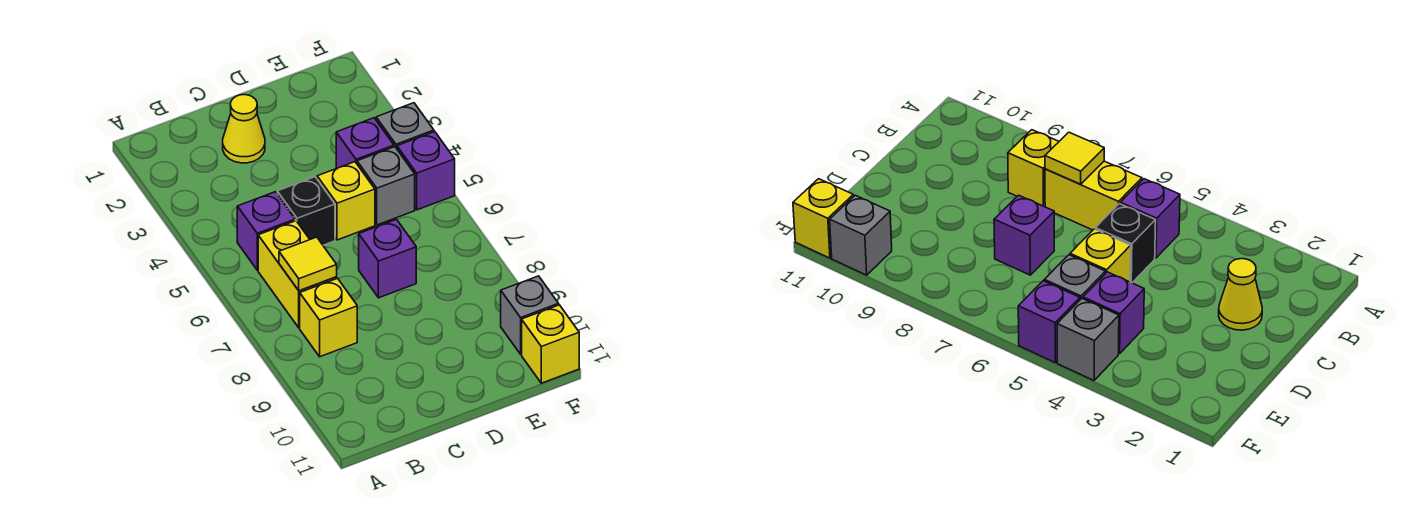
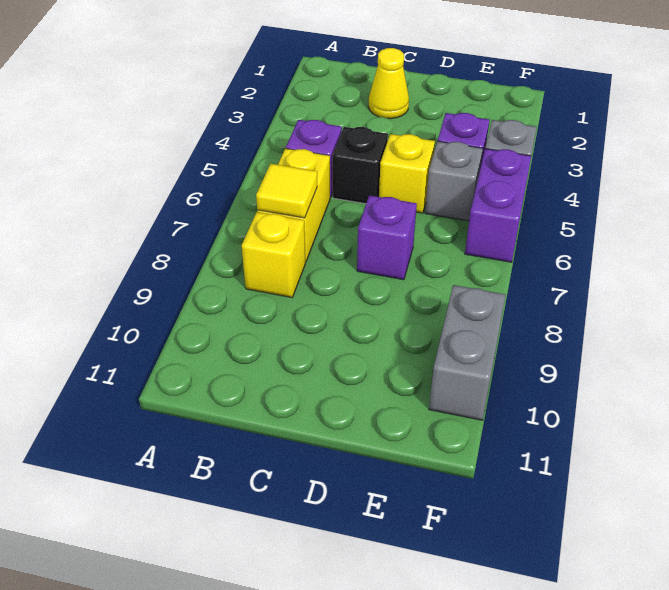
purple 1x1 brick [397,132,455,210] -> purple 1x2 brick [465,149,531,262]
grey 1x1 brick [501,276,559,354] -> grey 1x2 brick [429,285,506,420]
yellow 1x1 brick [522,305,579,383] -> none

